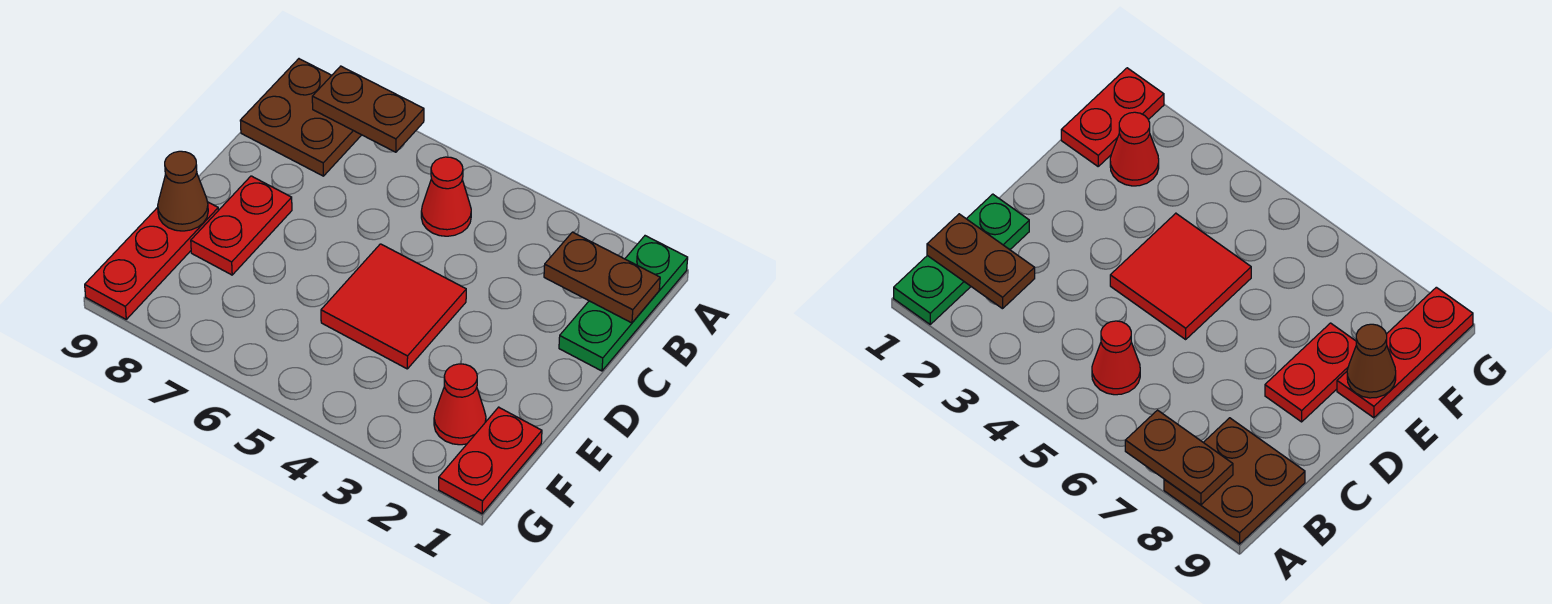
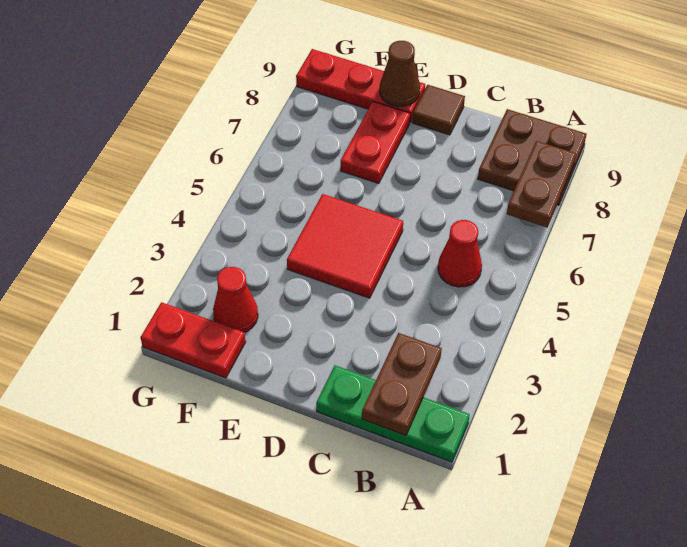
red 1x2 plate [191,176,292,275] -> red 1x2 plate turned to [341,102,410,183]
none -> brown 1x1 tile [412,85,465,135]

